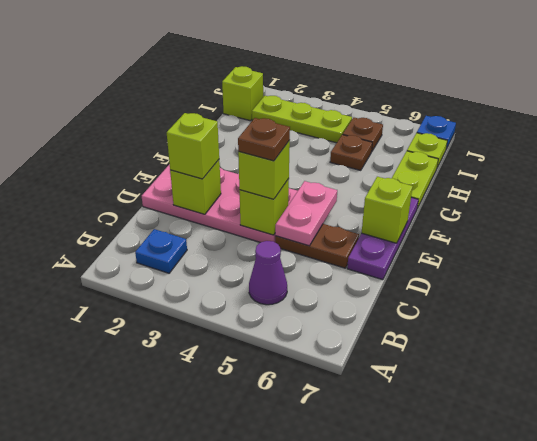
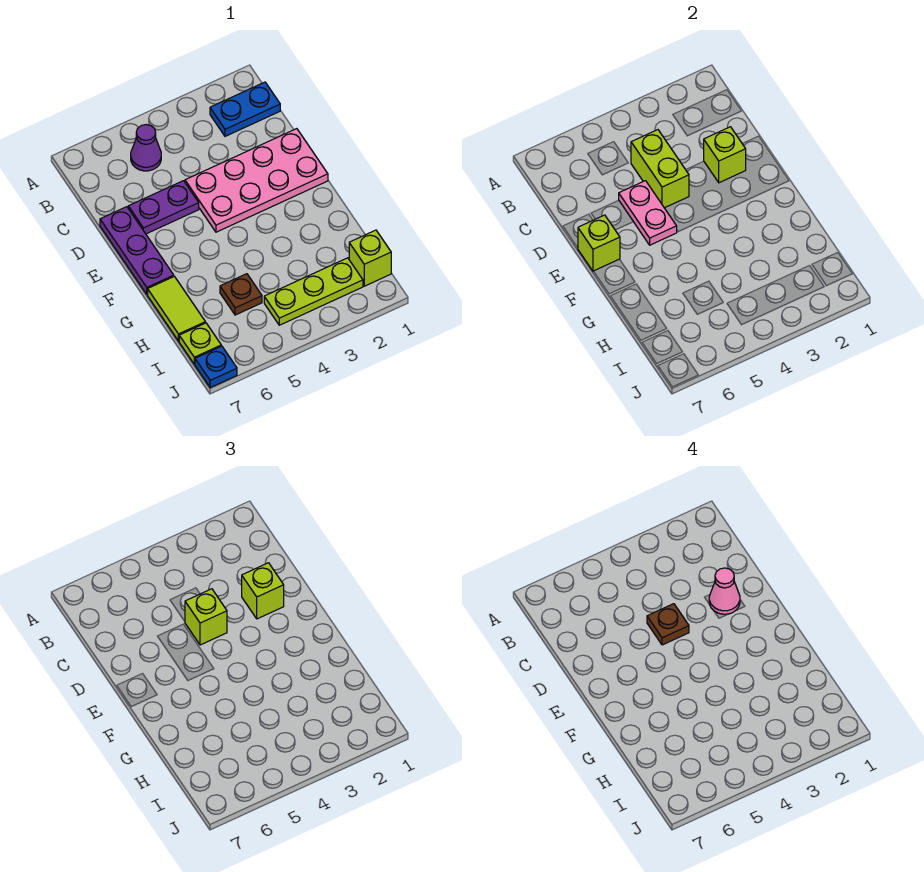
blue 1x1 plate [135,229,187,273] -> blue 1x2 plate [210,82,280,136]
none -> pink 1x1 cone [709,568,740,614]
lime 1x1 brick [239,179,289,235] -> lime 1x2 brick [631,130,689,208]
brown 1x2 plate [275,224,359,268] -> purple 1x2 plate [128,181,199,234]
lime 1x2 plate [392,151,438,209] -> lime 1x2 tile [148,276,205,341]
brown 1x1 plate [343,118,383,151] -> none

